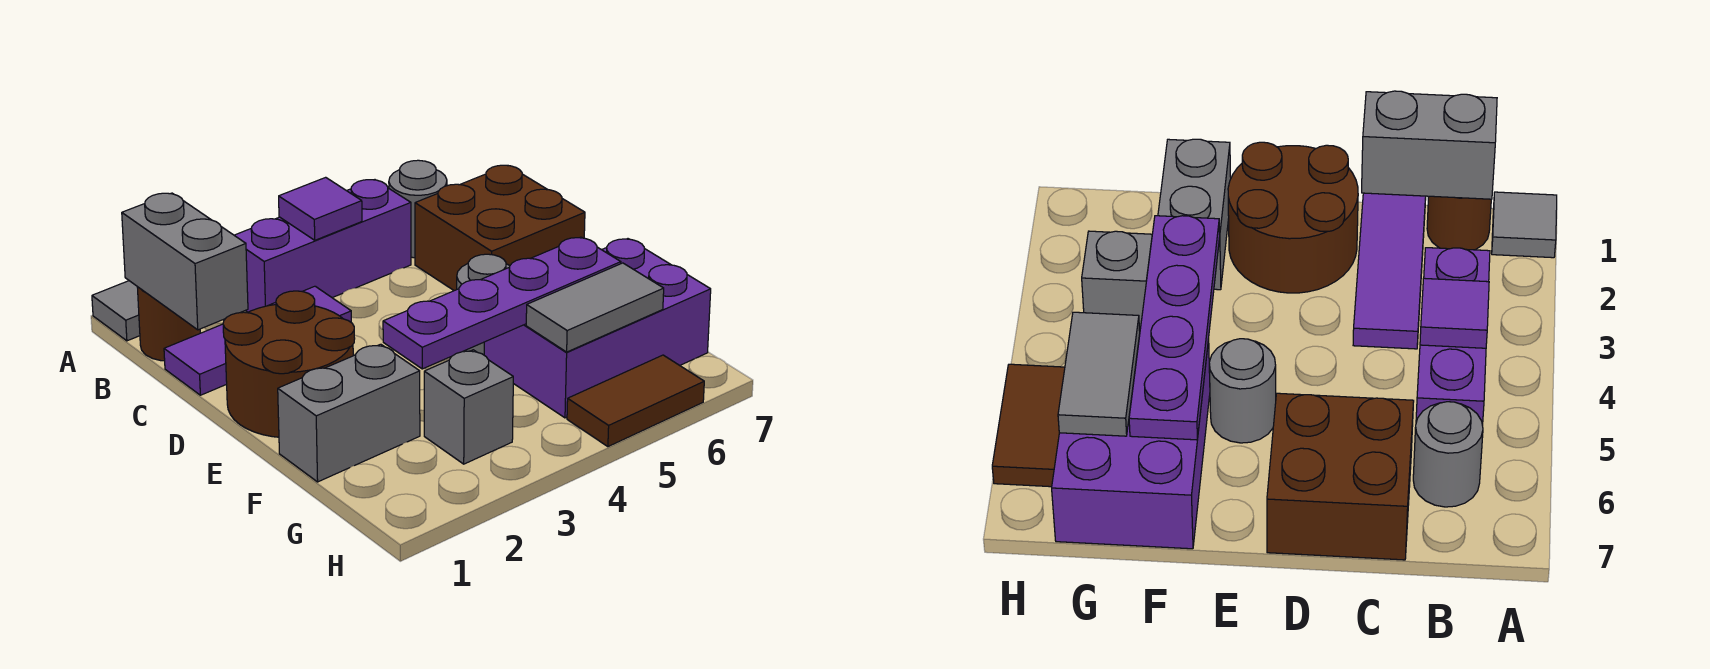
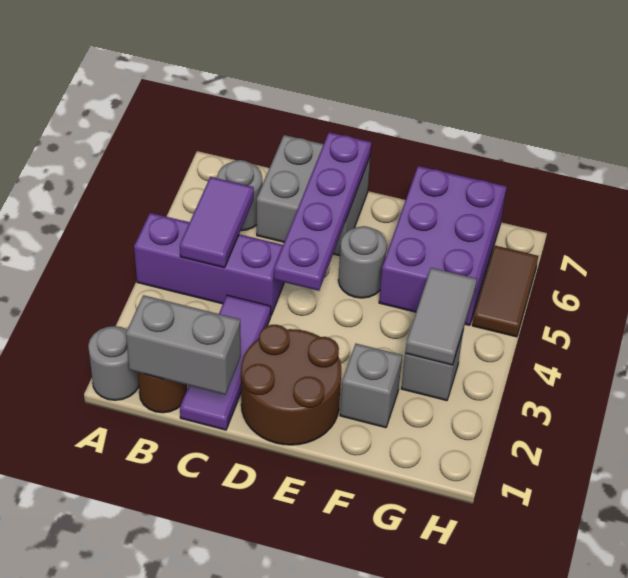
grey 1x1 tile [92,281,140,341] -> grey 1x1 round brick [88,326,139,400]
purple 1x3 brick [234,180,411,312] -> purple 1x3 brick turned to [134,213,284,315]
purple 1x1 tile [279,177,362,240] -> purple 1x2 tile [180,177,254,268]
brown 2x2 brick [415,165,585,291] -> grey 2x2 brick [257,135,370,256]
grey 1x2 brick [278,344,420,482] -> grey 1x1 brick [340,344,402,428]
purple 1x4 plate [383,237,621,369] -> purple 1x4 plate moved to [274,132,371,291]
grey 1x2 tile [526,263,664,352] -> grey 1x2 tile moved to [405,268,477,365]

